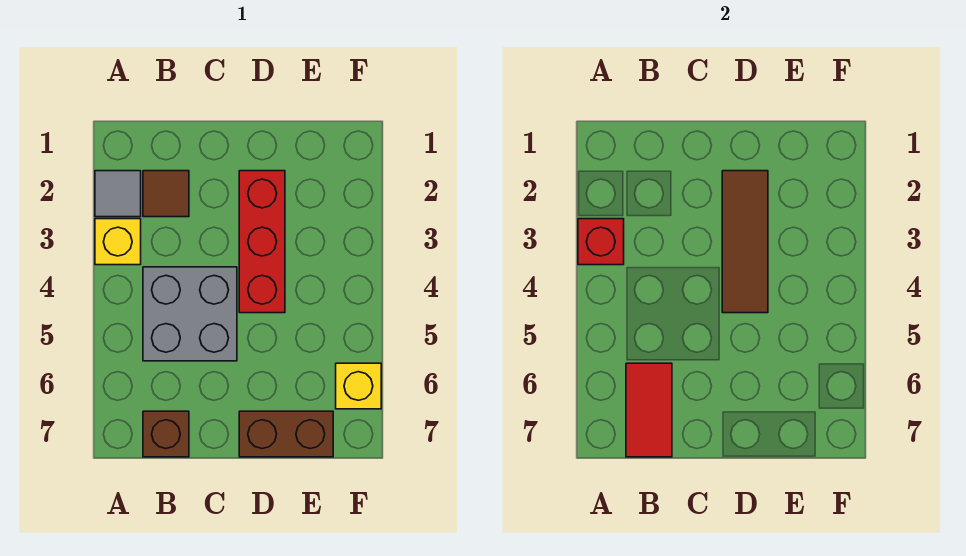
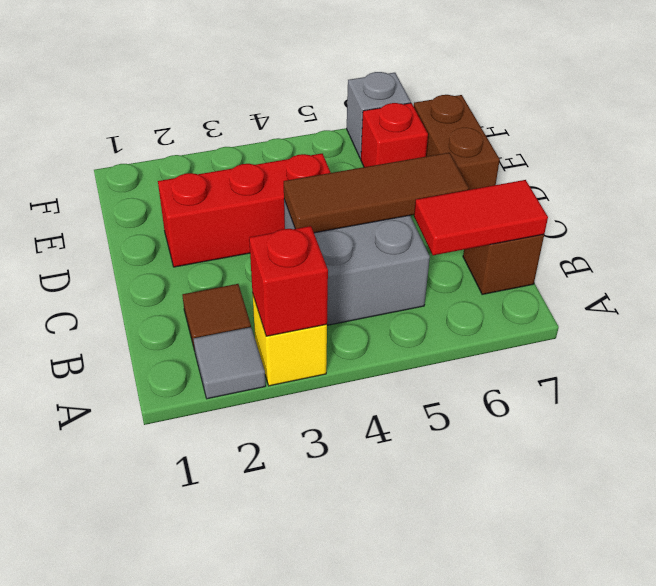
brown 1x3 tile [722,171,768,313] -> brown 1x3 tile moved to [284,153,469,233]
none -> red 1x1 brick [361,103,428,167]
yellow 1x1 brick [336,363,381,409] -> grey 1x1 brick [347,72,411,159]

